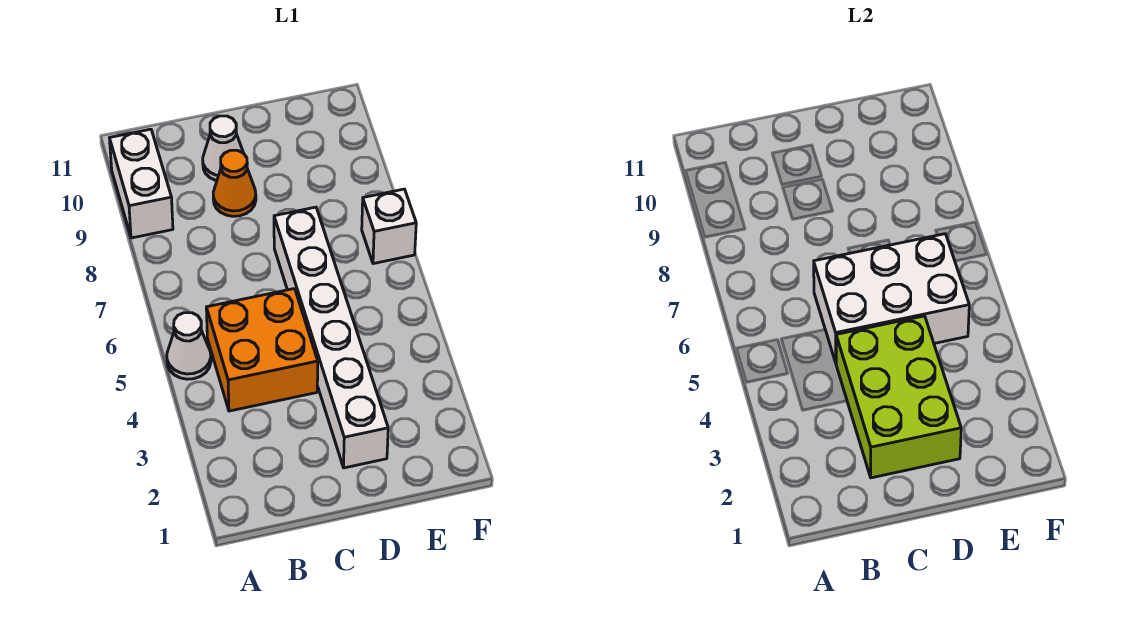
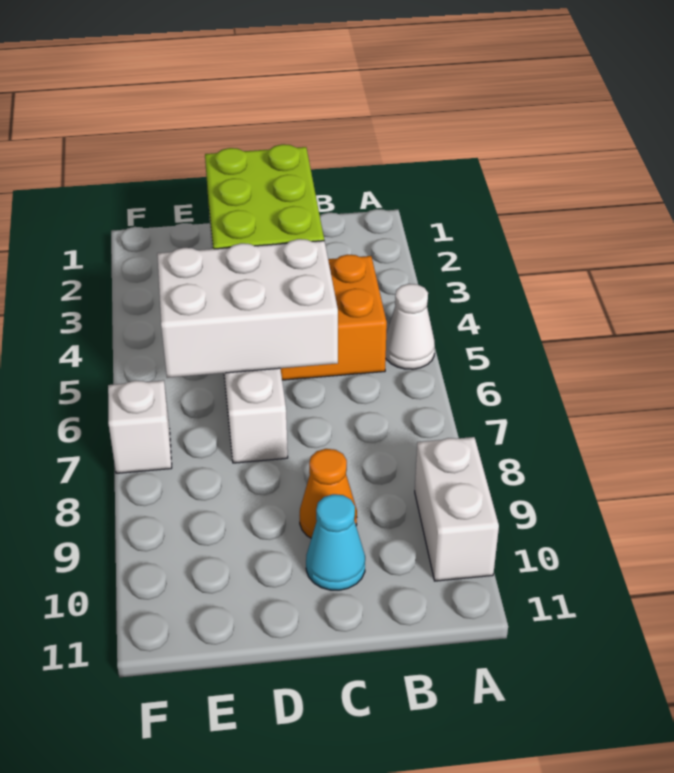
white 1x1 cone [203,116,243,181] -> cyan 1x1 cone [306,494,365,590]

